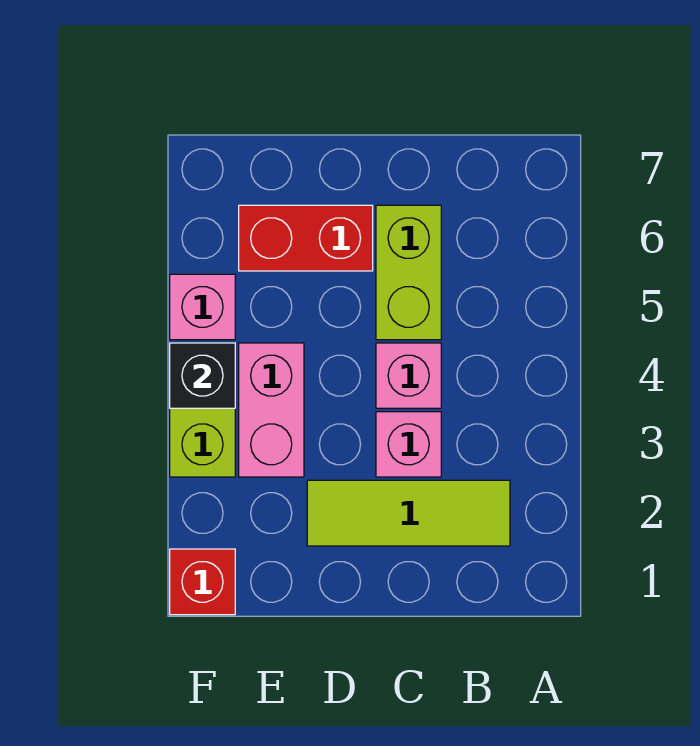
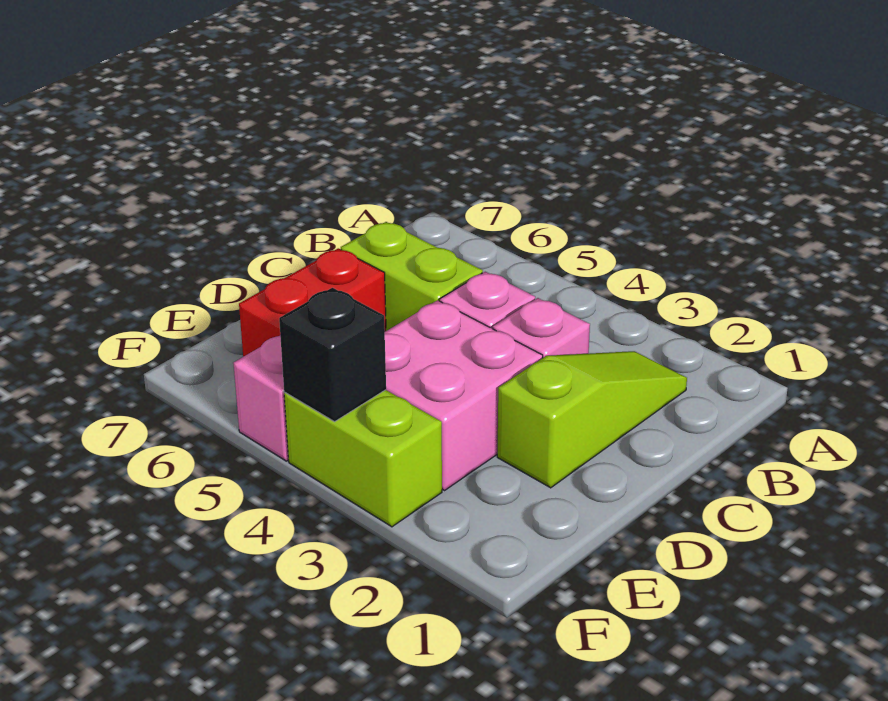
lime 1x3 tile [307,480,510,546] -> lime 1x3 slope [497,351,687,488]
pink 1x2 brick [239,343,304,477] -> pink 2x2 brick [385,300,543,490]
red 1x1 brick [170,549,235,615] -> none

